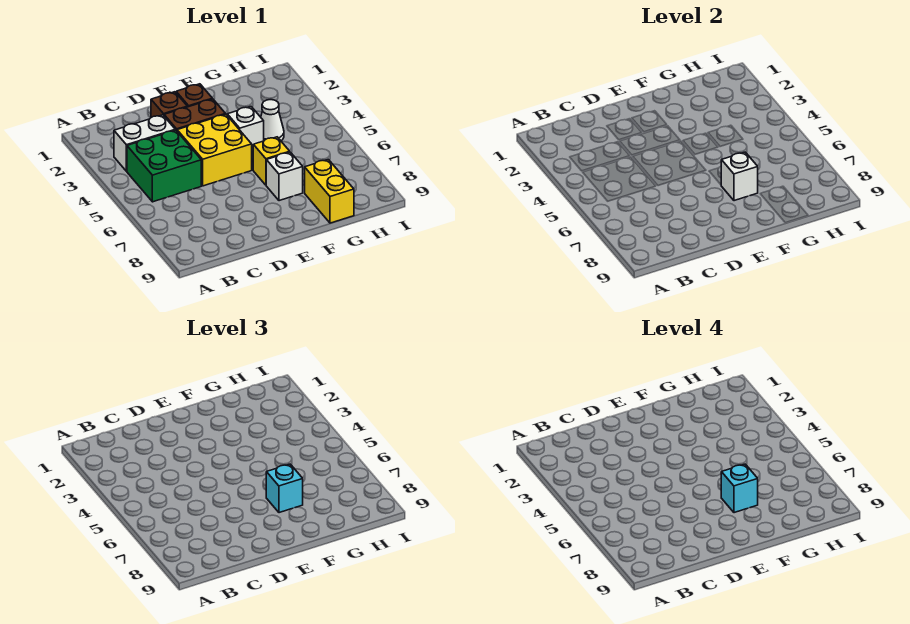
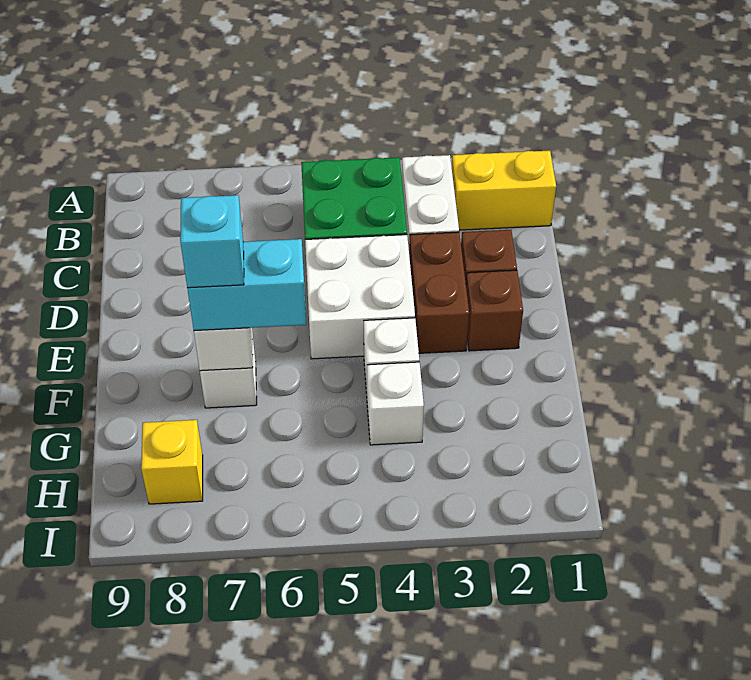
yellow 2x2 brick [177,114,252,186] -> white 2x2 brick [305,235,415,359]
yellow 1x1 brick [253,137,290,185] -> yellow 1x1 brick moved to [141,420,203,504]
cyan 1x1 brick [266,464,303,513] -> cyan 1x2 brick [187,239,306,331]
white 1x1 cone [261,100,284,141] -> white 1x1 brick [367,362,424,445]
yellow 1x2 brick [305,159,354,223] -> yellow 1x2 brick moved to [452,151,556,230]

